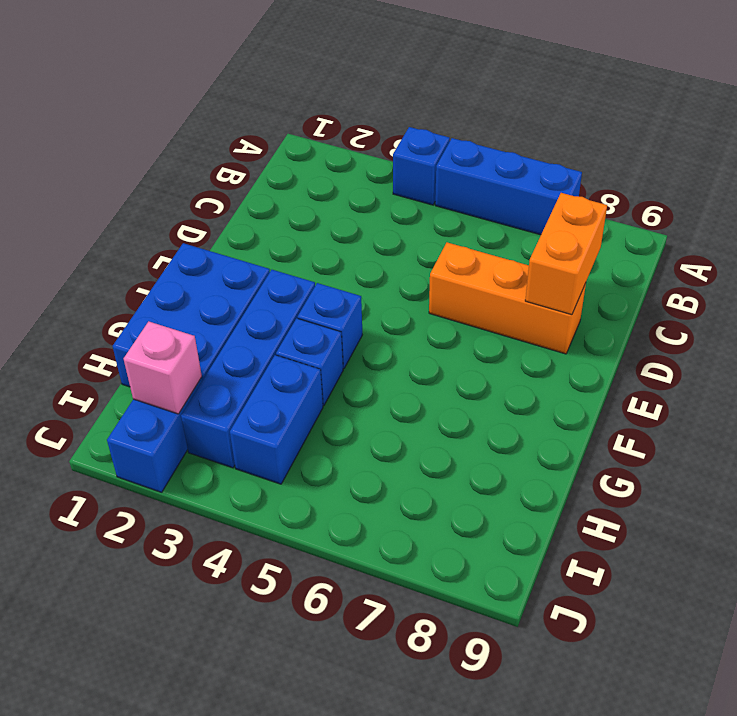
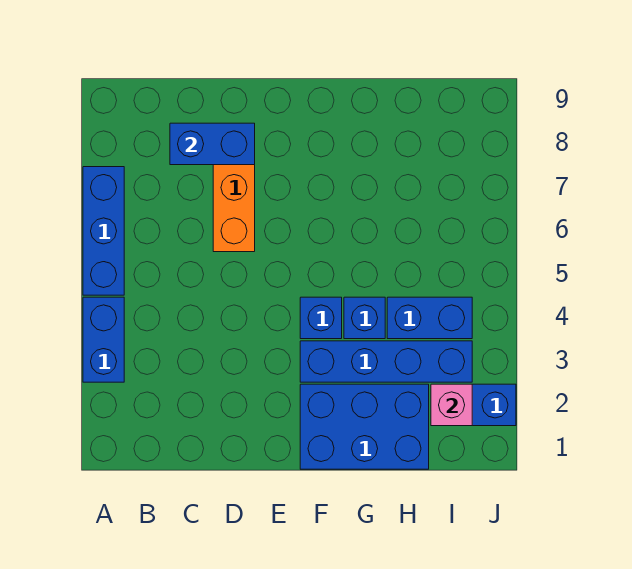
blue 1x1 brick [393,127,450,205] -> blue 1x2 brick [83,297,124,382]
orange 1x2 brick [525,193,607,315] -> blue 1x2 brick [170,123,255,165]

